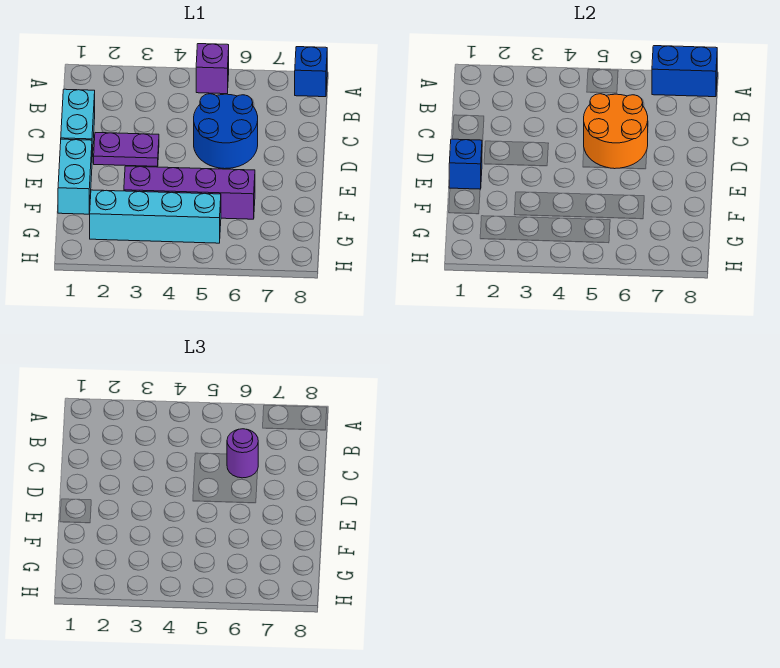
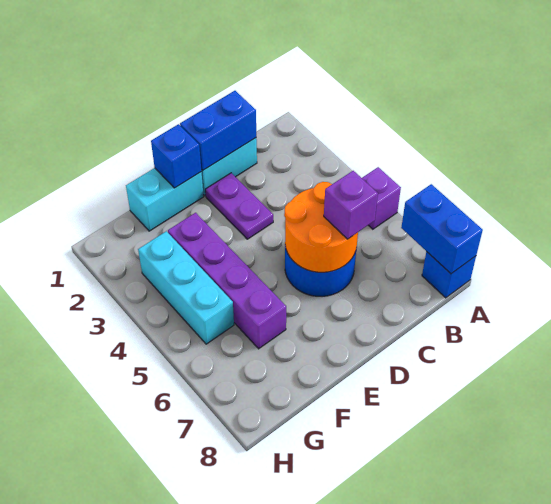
none -> blue 1x2 brick [180,91,256,170]
purple 1x1 round brick [227,429,258,478] -> purple 1x1 brick [324,171,378,239]
cyan 1x4 brick [89,190,221,243] -> cyan 1x3 brick [138,231,234,344]

